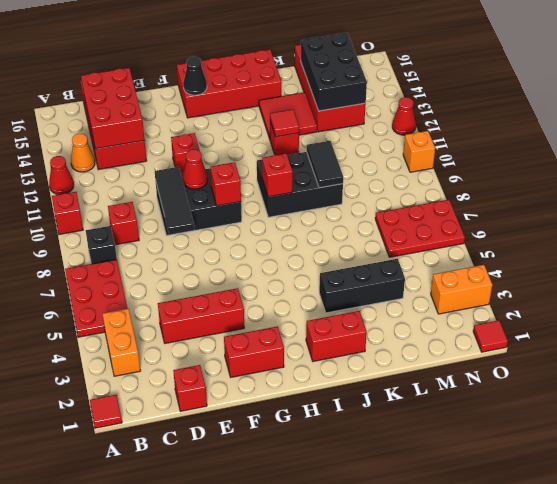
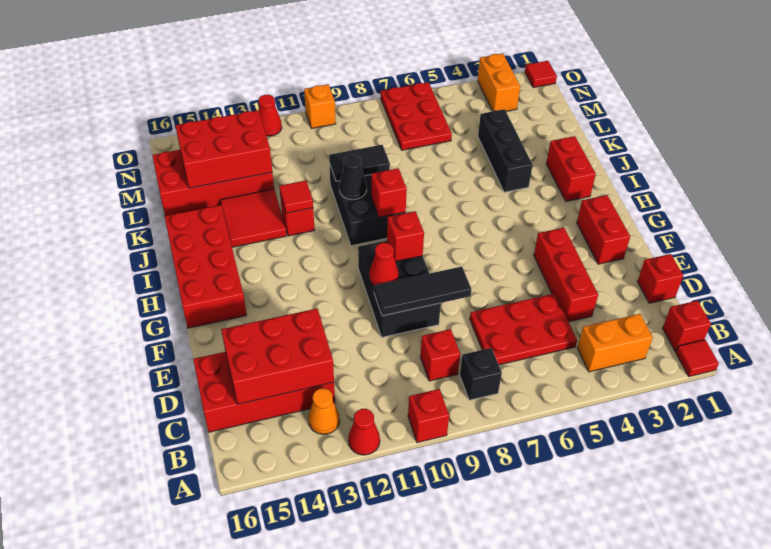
red 2x3 plate [65,260,128,337] -> red 2x3 plate moved to [470,294,577,365]
red 1x1 brick [171,133,200,173] -> red 1x1 brick moved to [663,301,711,351]
black 1x1 cone [183,57,207,95] -> black 1x1 cone moved to [339,155,367,200]
black 2x3 brick [301,33,367,111] -> red 2x3 brick [175,110,272,188]

